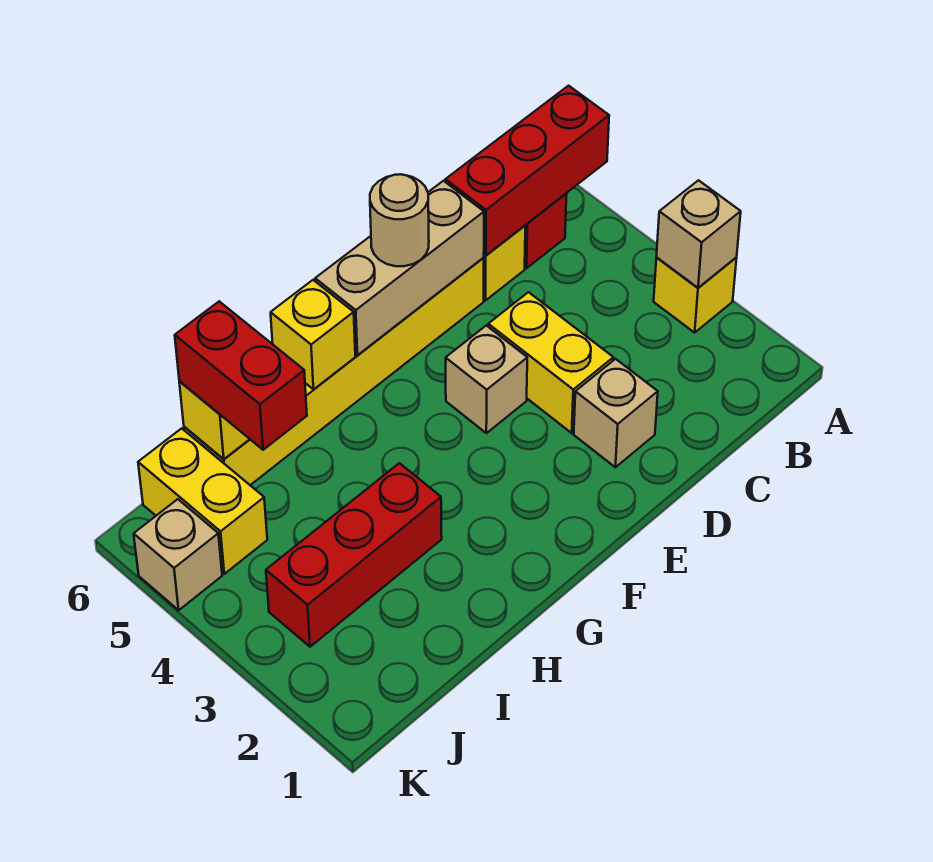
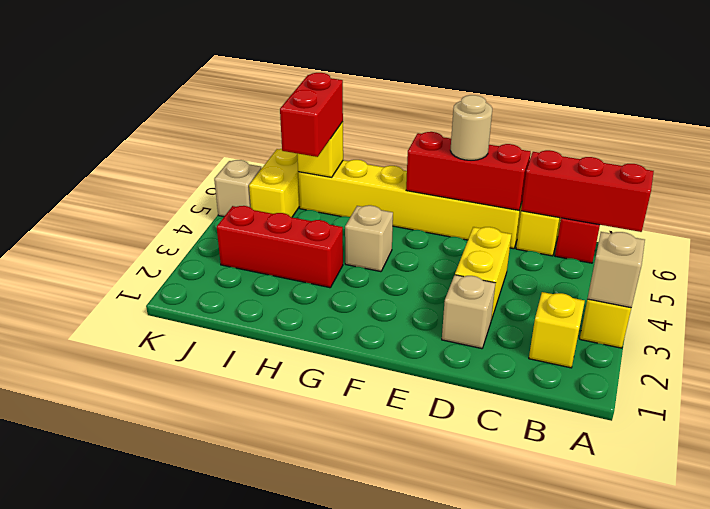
tan 1x3 brick [315,181,484,355] -> red 1x3 brick [406,132,531,210]
tan 1x1 brick [446,325,527,433] -> tan 1x1 brick moved to [345,205,393,272]
yellow 1x1 brick [271,280,355,389] -> yellow 1x1 brick moved to [529,292,585,368]

